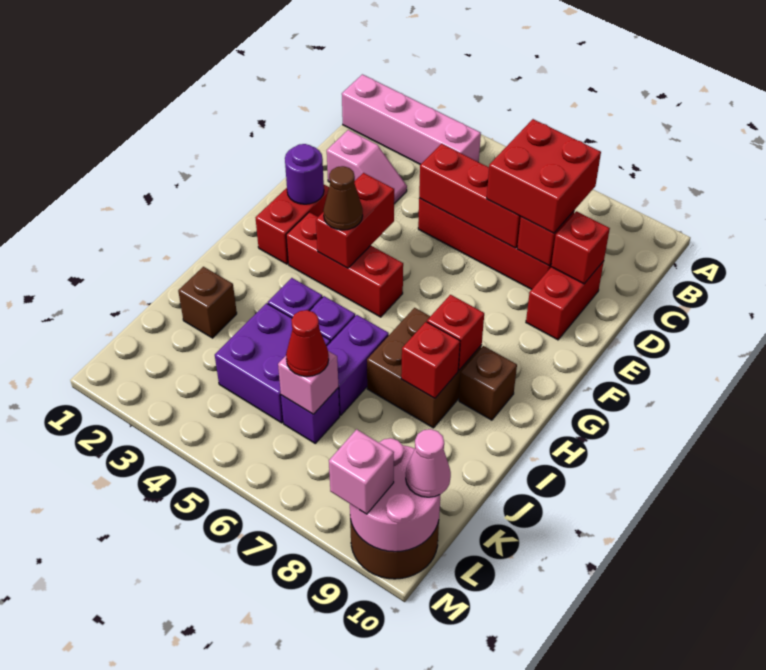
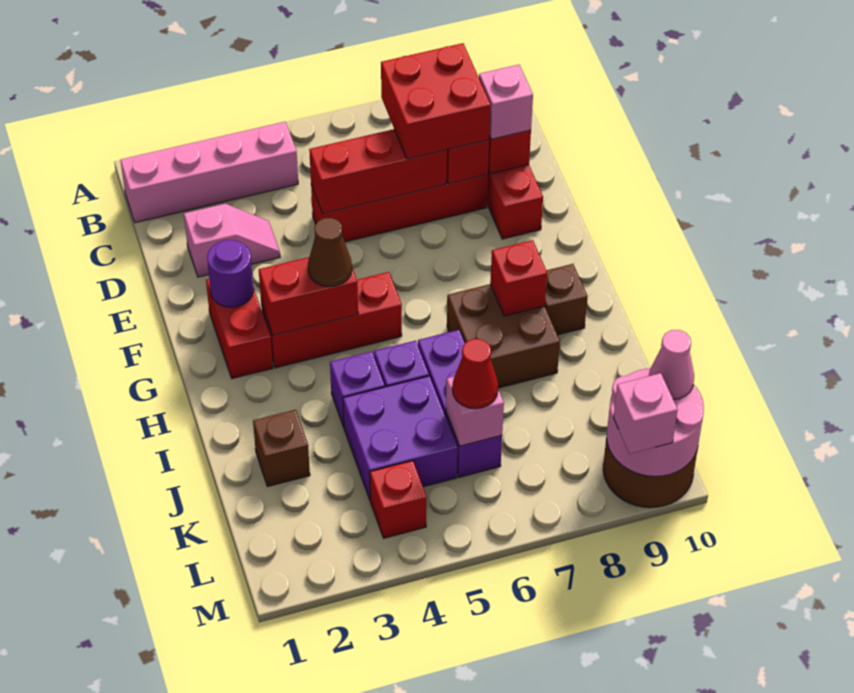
none -> pink 1x1 brick [479,65,533,139]
red 1x2 brick [316,173,394,268] -> red 1x2 brick turned to [259,257,358,335]
red 1x1 brick [401,322,460,398] -> red 1x1 brick moved to [370,461,427,538]

